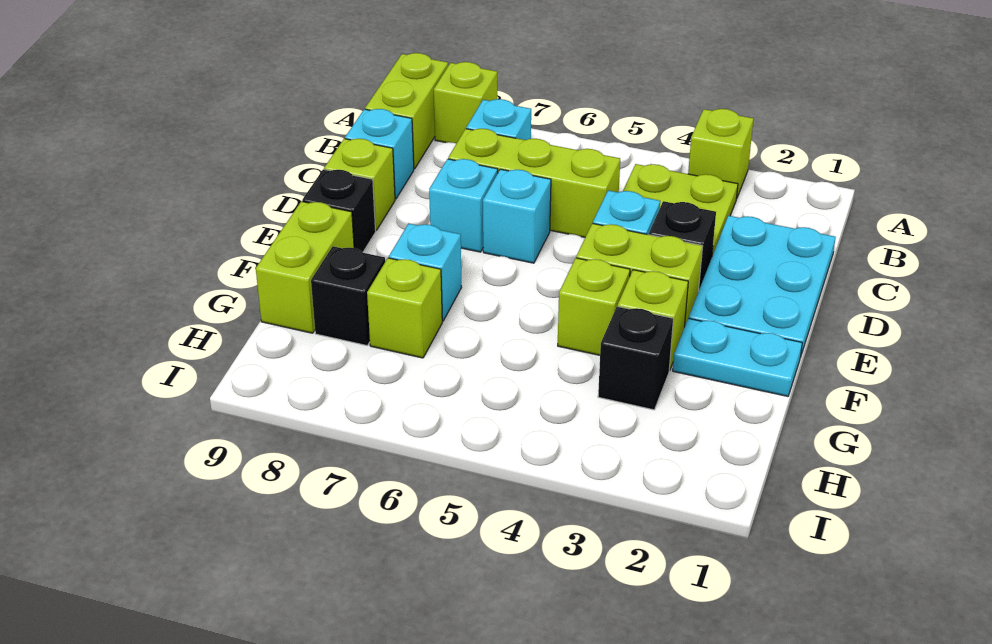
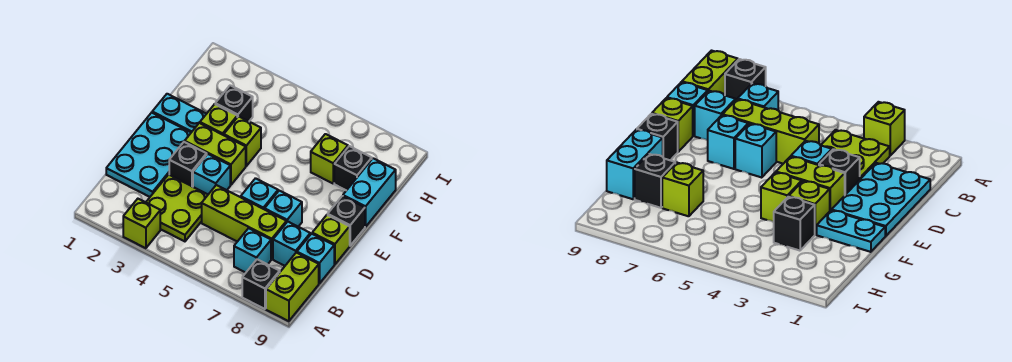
lime 1x1 brick [434,62,497,143] -> black 1x1 brick [242,259,280,309]
cyan 1x1 brick [389,224,461,321] -> cyan 1x1 brick moved to [273,222,310,266]
lime 1x2 brick [256,201,354,333] -> cyan 1x2 brick [343,158,396,227]

